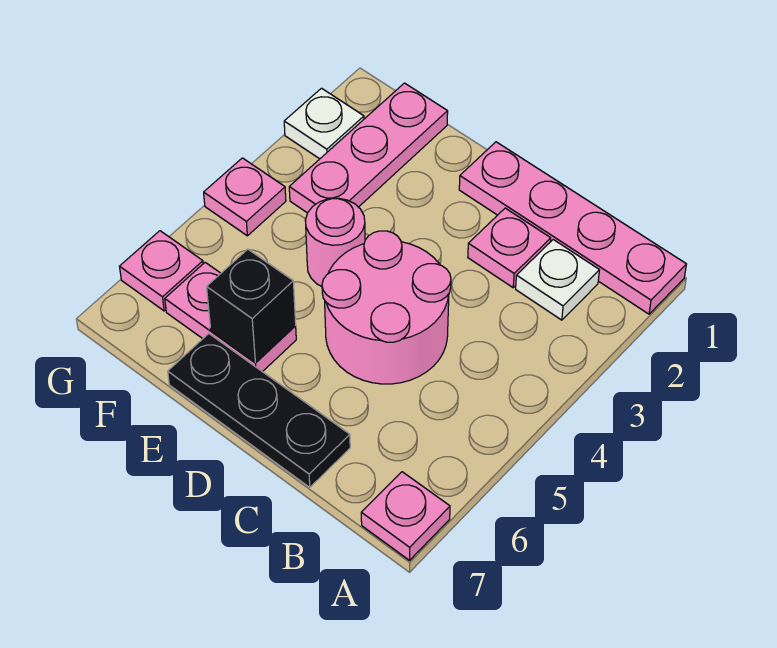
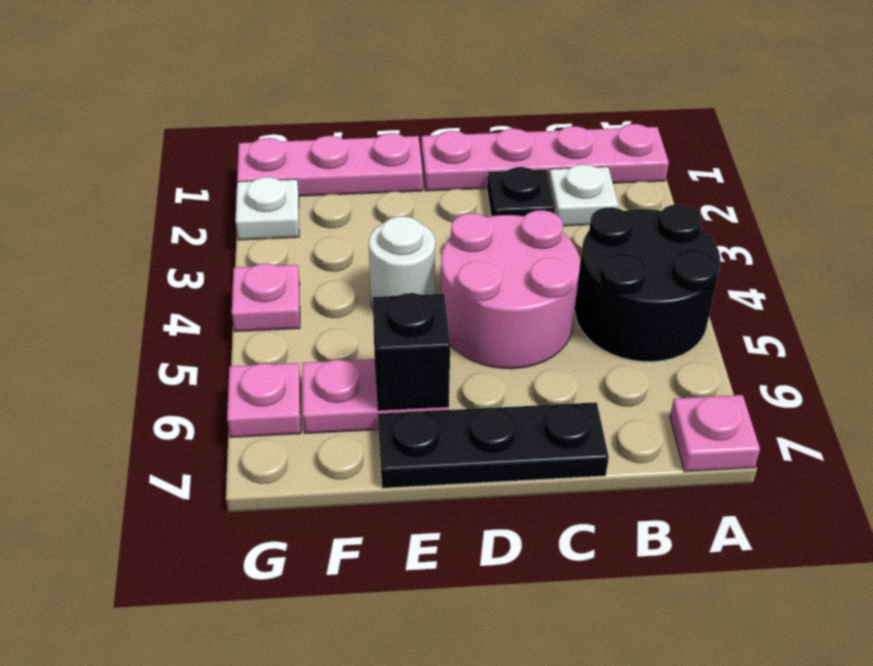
none -> black 2x2 round brick [575,205,720,362]
pink 1x1 plate [468,208,551,288] -> black 1x1 plate [487,167,555,216]
pink 1x1 round brick [305,198,365,286] -> white 1x1 round brick [369,216,435,309]
pink 1x3 plate [289,83,448,213] -> pink 1x3 plate turned to [237,133,423,196]

